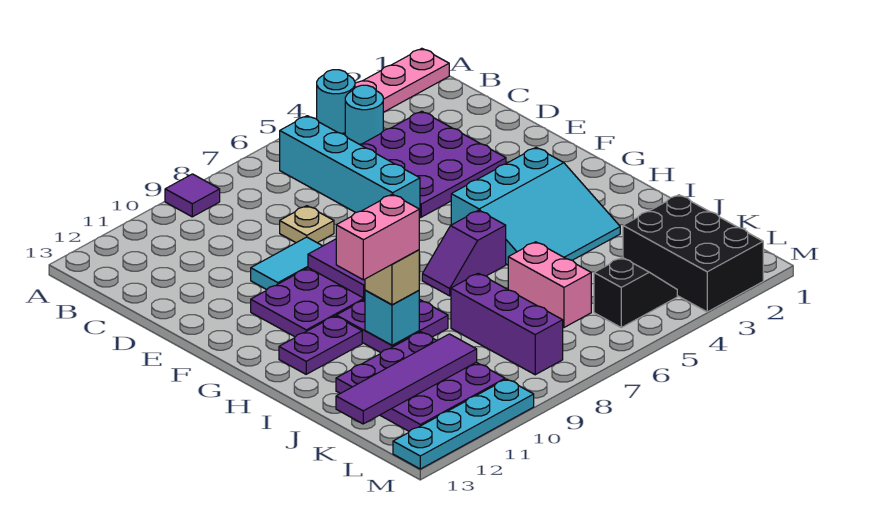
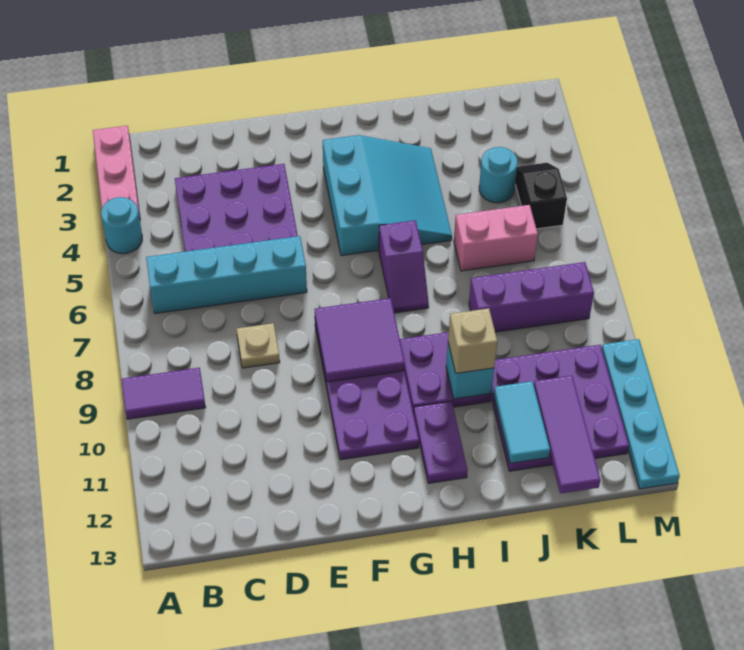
purple 1x1 tile [165,174,220,217] -> purple 1x2 tile [122,368,206,419]
cyan 1x1 round brick [345,85,383,144] -> cyan 1x1 round brick moved to [479,147,518,203]
cyan 1x2 tile [251,237,322,290] -> cyan 1x2 tile moved to [494,381,550,463]
pink 1x2 brick [336,194,419,280] -> none
black 2x3 brick [623,195,763,312] -> none
purple 1x4 tile [336,334,477,424] -> purple 1x3 tile [534,376,600,494]

